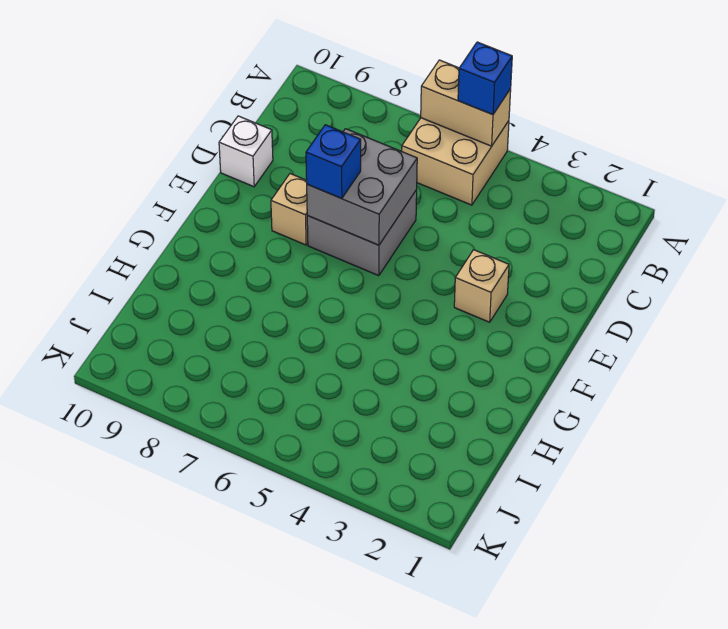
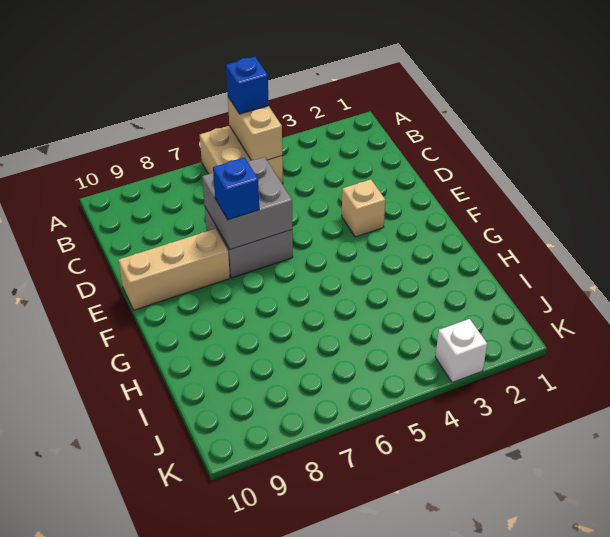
tan 1x2 brick [421,60,511,146] -> tan 1x2 brick turned to [228,97,282,160]
white 1x1 brick [219,116,273,187] -> white 1x1 brick moved to [435,319,487,382]
tan 1x1 brick [271,174,308,245] -> tan 1x3 brick [119,229,230,310]

